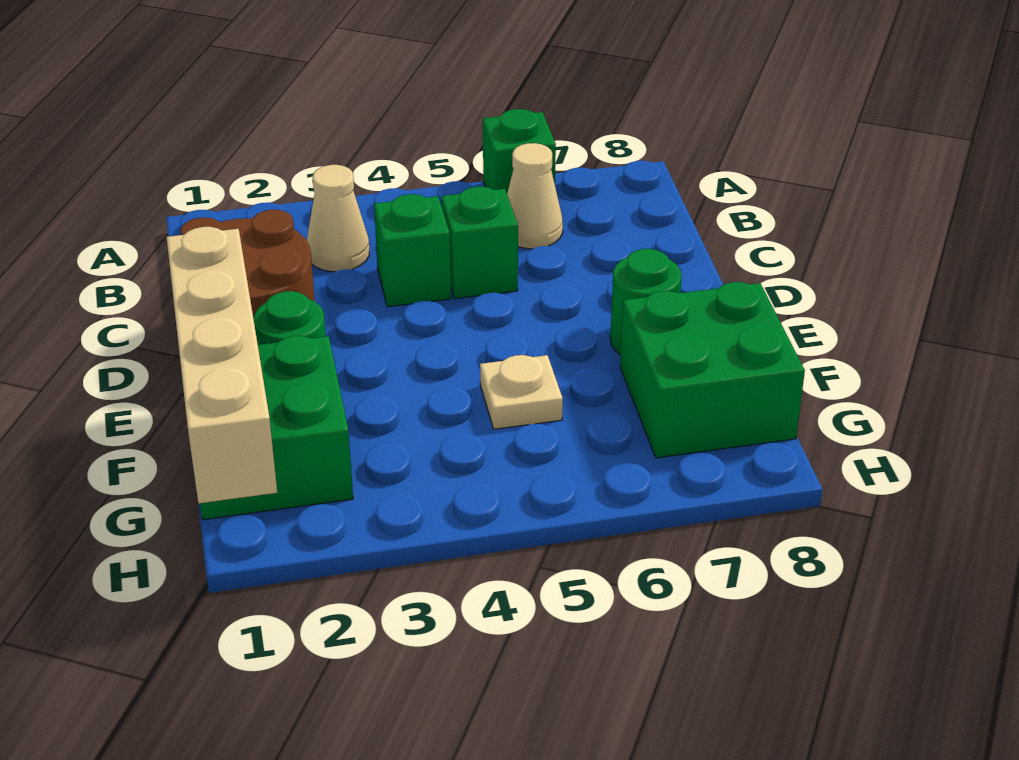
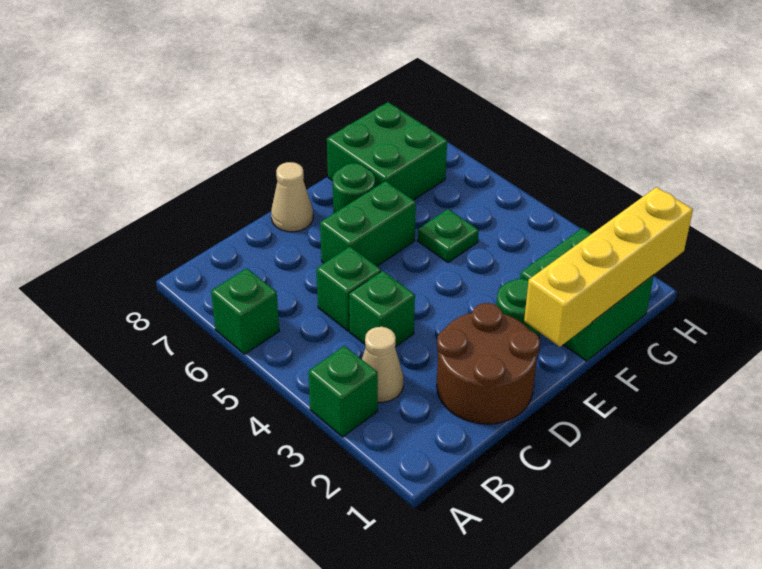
none -> green 1x1 brick [308,346,378,437]
tan 1x1 cone [507,143,563,249] -> tan 1x1 cone moved to [271,162,313,232]
none -> green 1x2 brick [320,181,416,266]
tan 1x4 brick [167,227,277,503] -> yellow 1x4 brick [524,187,693,347]
tan 1x1 plate [480,355,563,429] -> green 1x1 plate [418,209,479,263]

